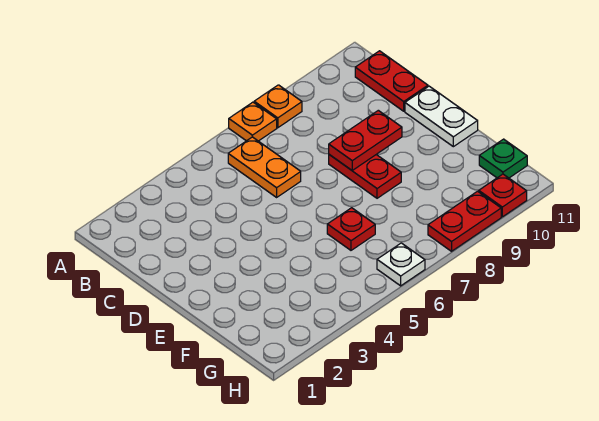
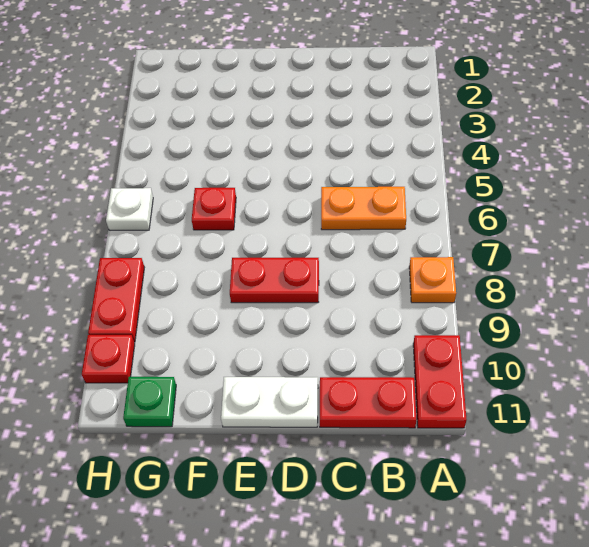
orange 1x1 plate [229,102,277,141] -> none
red 1x2 plate [329,110,402,170] -> red 1x2 plate moved to [413,335,467,428]

